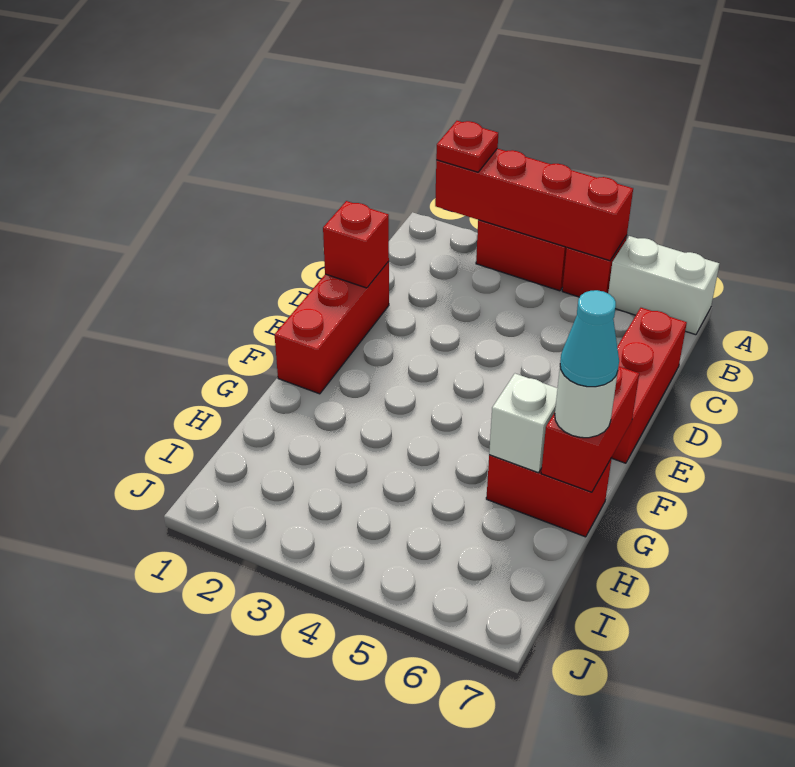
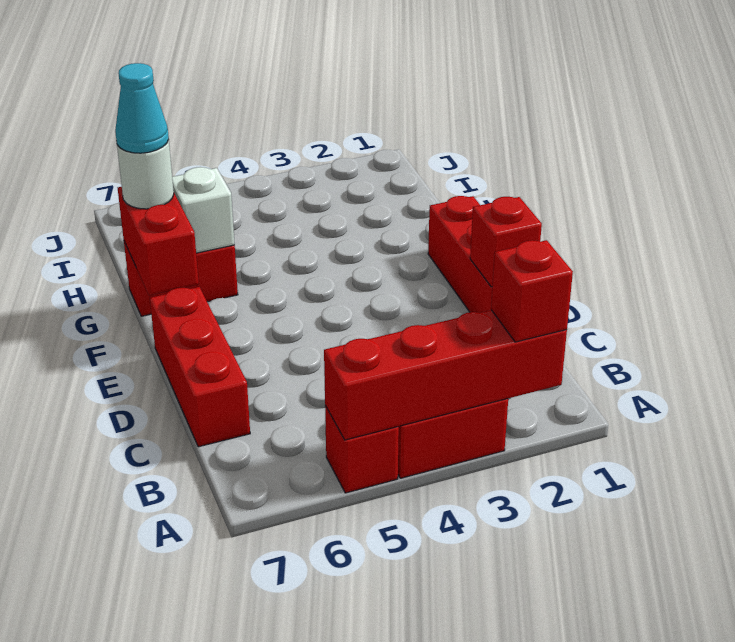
red 1x1 plate [436,121,498,172] -> red 1x1 brick [491,240,573,342]
white 1x2 brick [608,236,719,335] -> none

